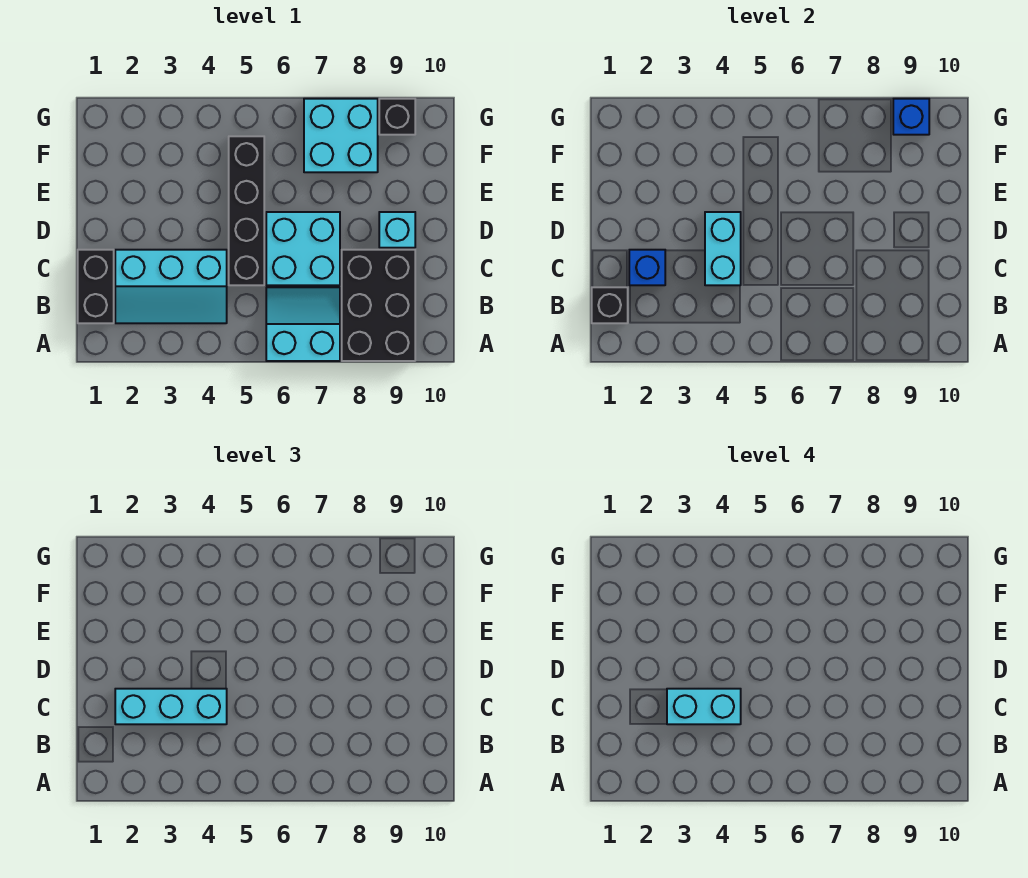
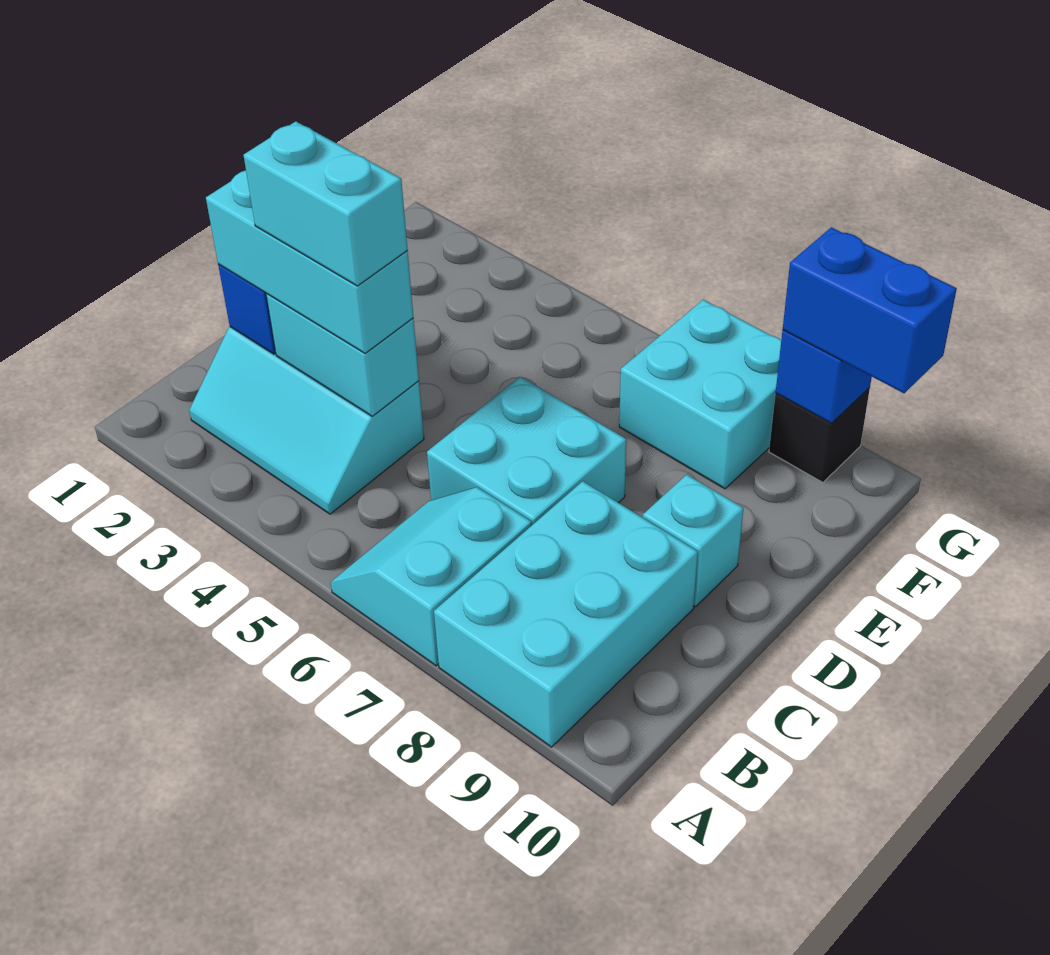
cyan 2x2 slope [266,287,340,361] -> cyan 2x2 slope turned to [331,487,532,666]
black 2x3 brick [342,250,415,361] -> cyan 2x3 brick [434,481,698,747]
black 1x2 brick [78,250,114,323] -> none
black 1x1 brick [592,287,628,323] -> none
cyan 1x2 brick [705,212,741,285] -> cyan 1x2 brick turned to [266,294,419,416]
black 1x4 brick [229,136,264,285] -> none
none -> blue 1x2 brick [783,227,957,393]

